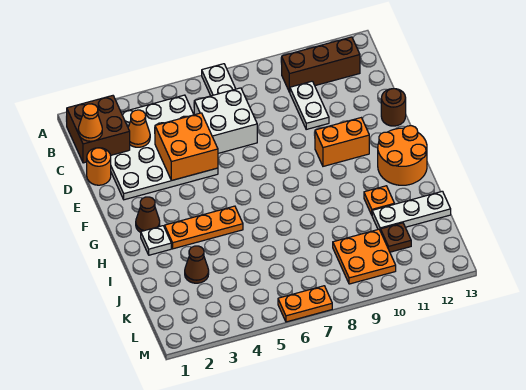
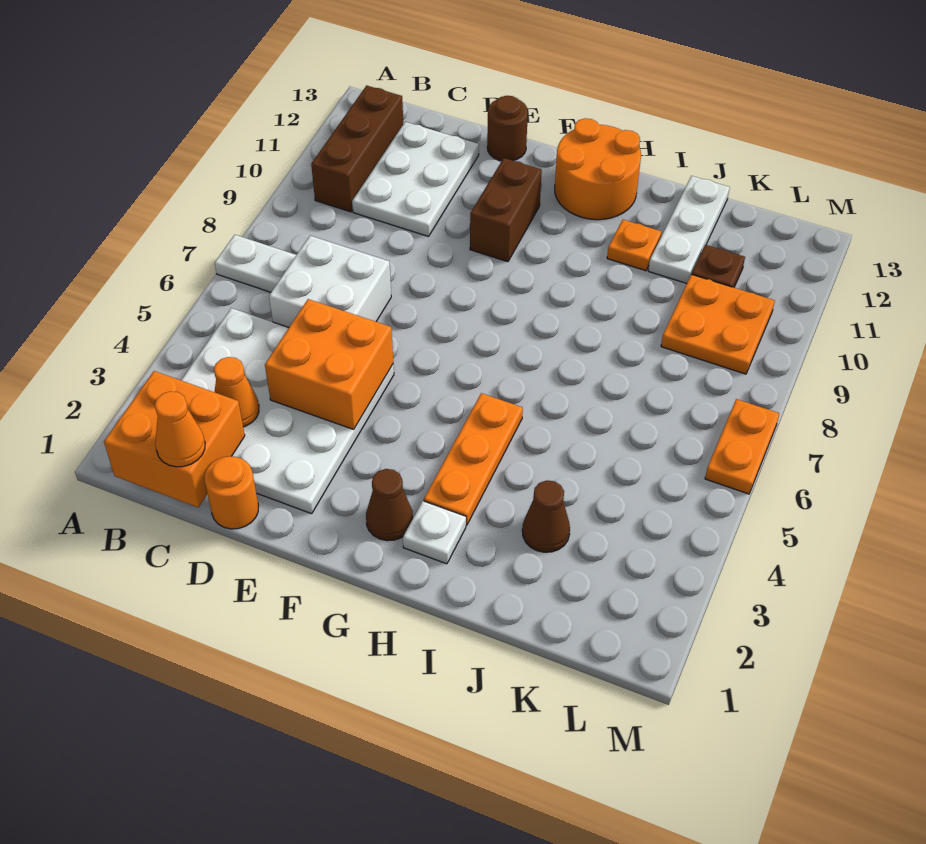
brown 2x2 brick [66,96,130,163] -> orange 2x2 brick [104,371,245,507]
white 1x2 plate [290,81,329,129] -> white 2x3 plate [352,122,479,237]
orange 1x2 brick [315,118,369,166] -> brown 1x2 brick [470,158,542,262]

